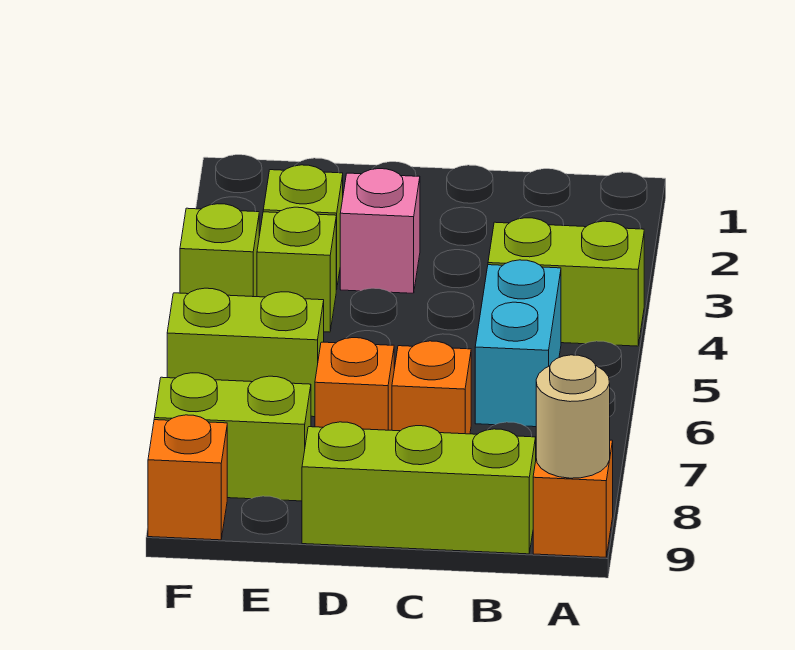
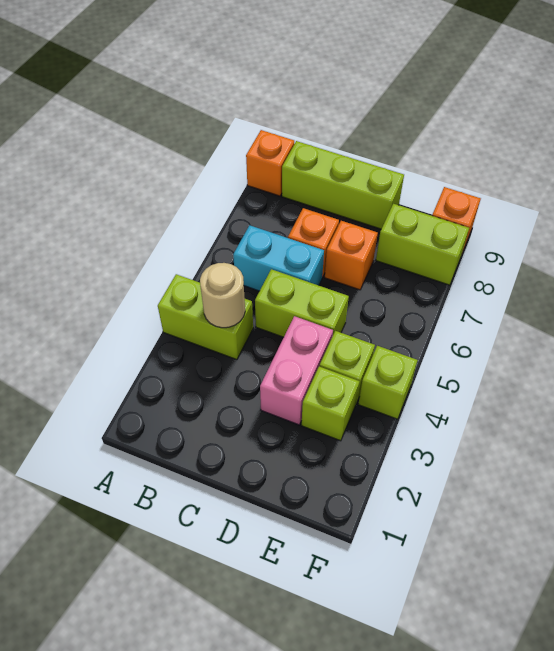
tan 1x1 round brick [536,355,610,478] -> tan 1x1 round brick moved to [200,263,245,328]
cyan 1x2 brick [475,260,561,427] -> cyan 1x2 brick turned to [233,225,324,291]
pink 1x1 brick [340,169,420,293] -> pink 1x2 brick [260,316,333,425]
lime 1x2 brick [167,288,324,417] -> lime 1x2 brick moved to [255,269,349,337]

